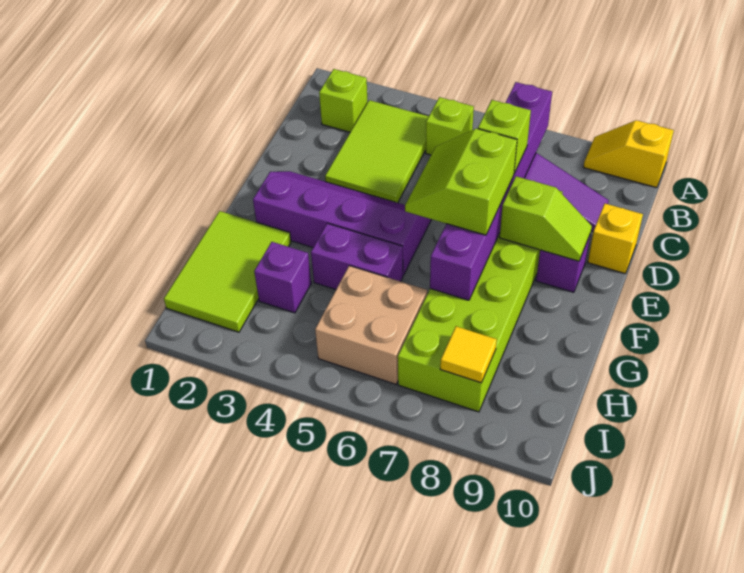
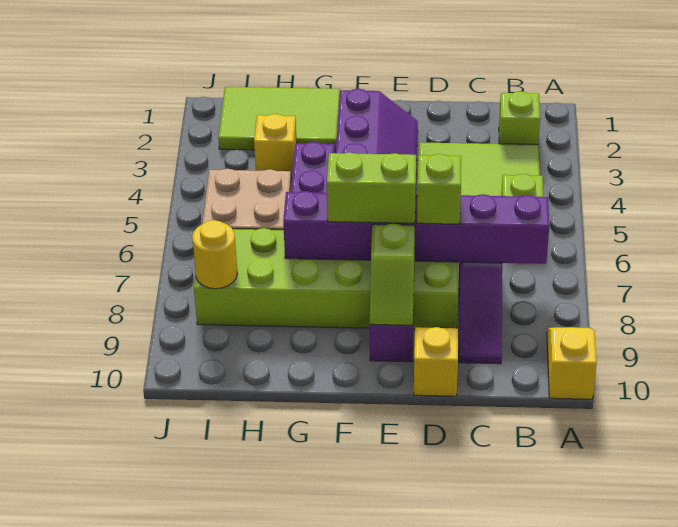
purple 1x1 brick [254,242,311,313] -> yellow 1x1 brick [254,114,297,178]
yellow 1x1 tile [440,326,497,383] -> yellow 1x1 round brick [192,220,238,289]

